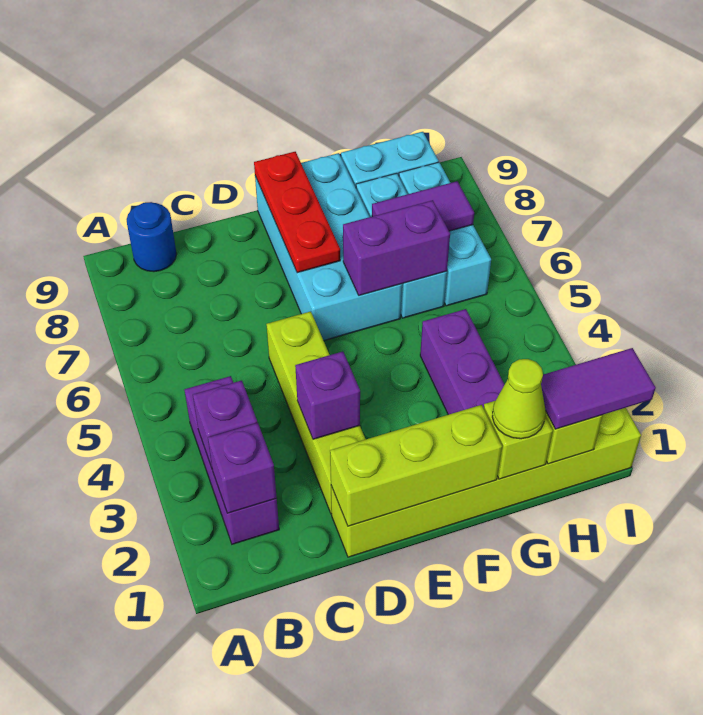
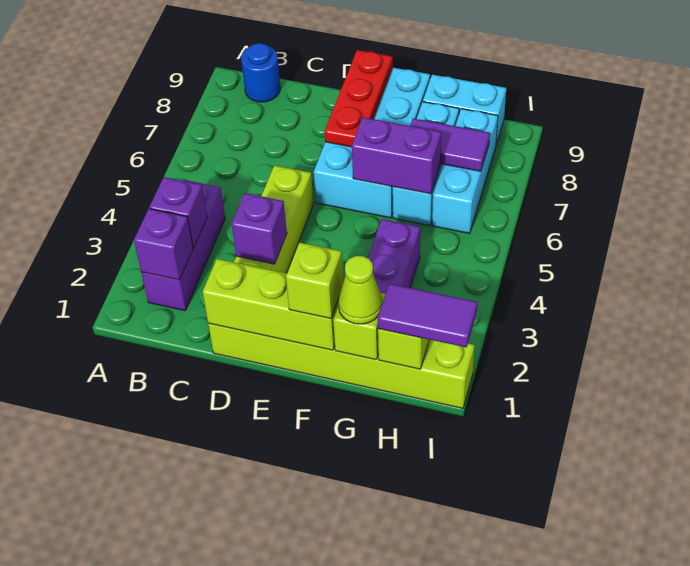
none -> lime 1x1 brick [286,242,343,319]

